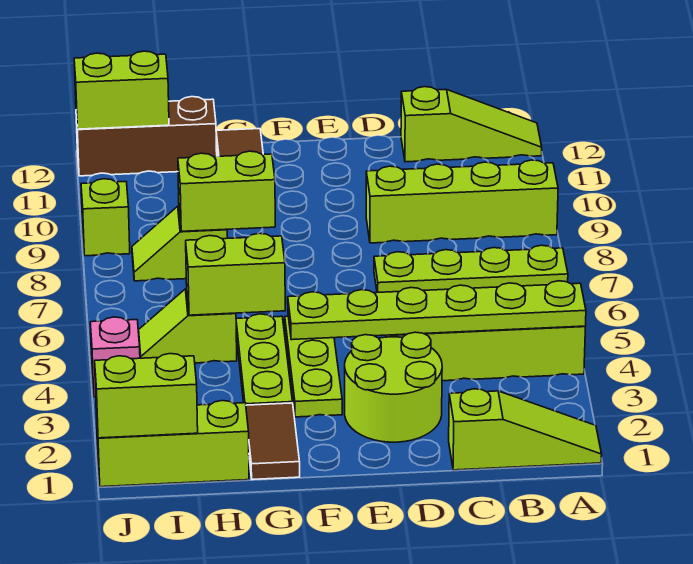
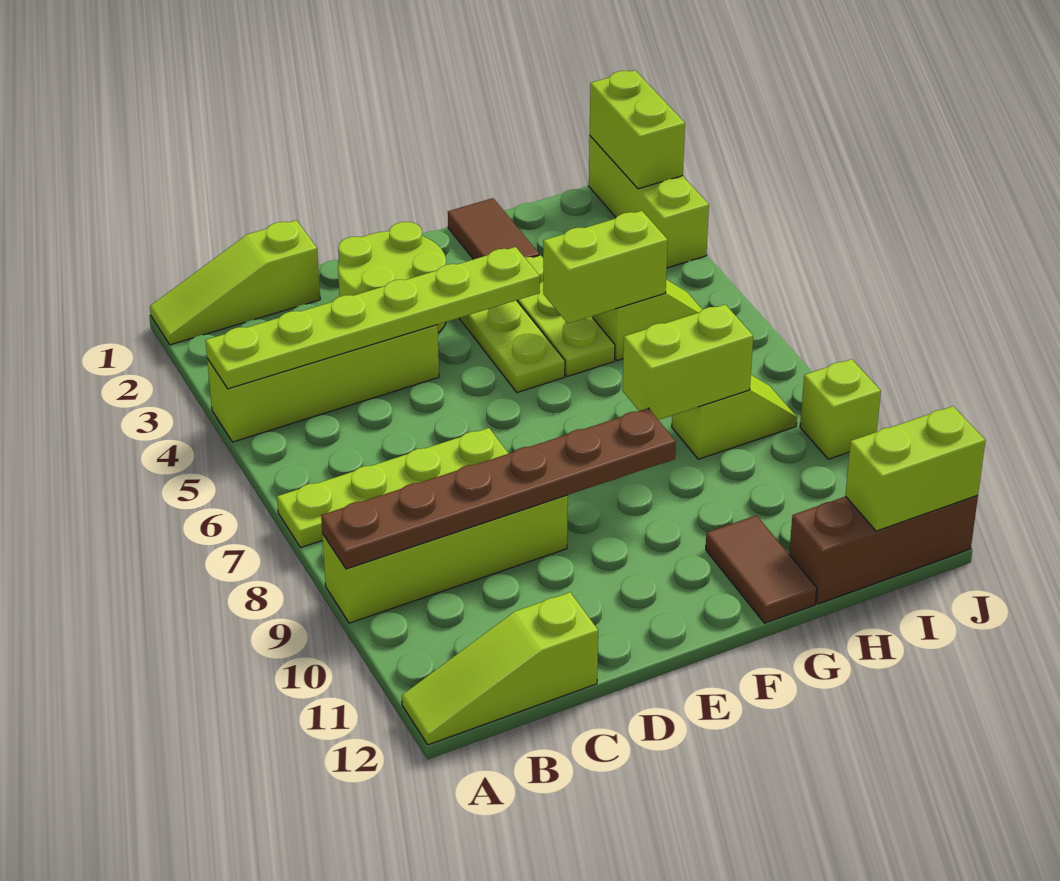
none -> brown 1x6 plate [321,408,676,569]
lime 1x3 brick [96,401,249,487] -> lime 1x3 brick turned to [589,136,709,268]
lime 1x2 brick [95,354,198,438] -> lime 1x2 brick turned to [590,70,685,189]
pink 1x1 brick [90,317,140,397] -> none

